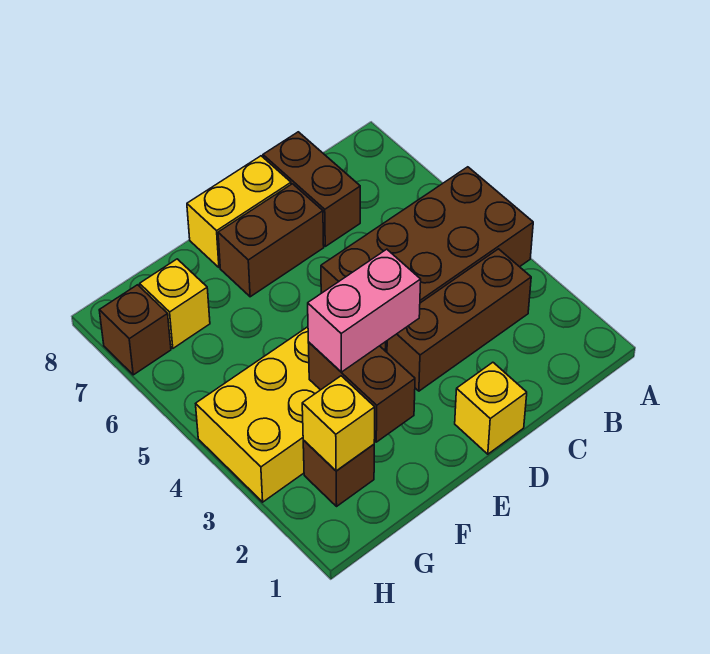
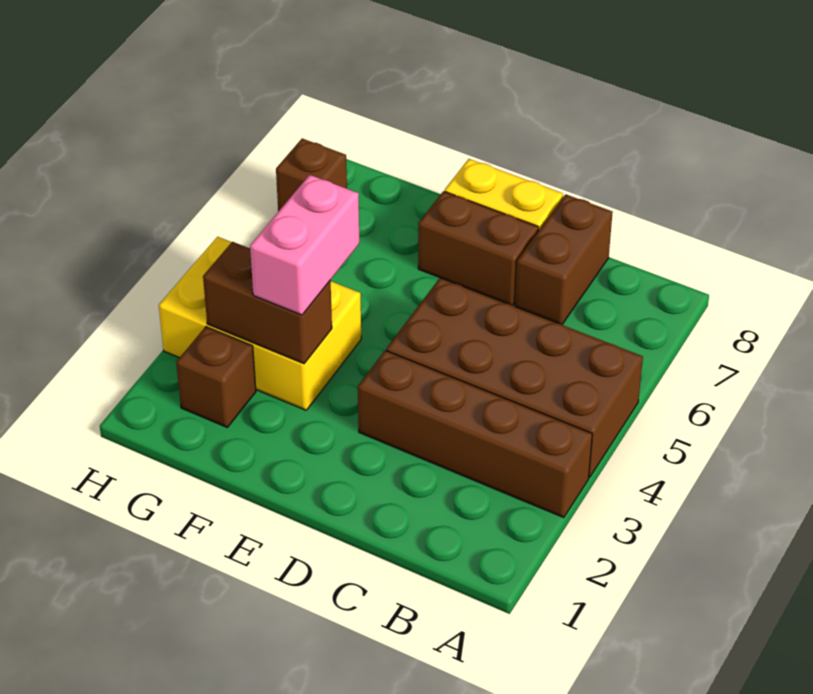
brown 1x3 brick [387,249,531,391] -> brown 1x4 brick [358,350,592,518]
yellow 1x1 brick [455,362,527,454] -> none
pink 1x2 brick [308,249,421,372] -> pink 1x2 brick turned to [250,175,359,315]
brown 1x2 brick [308,342,415,442] -> brown 1x2 brick turned to [203,242,332,364]
yellow 1x1 brick [302,376,375,471] -> none
yellow 1x1 brick [140,259,210,348] -> none

